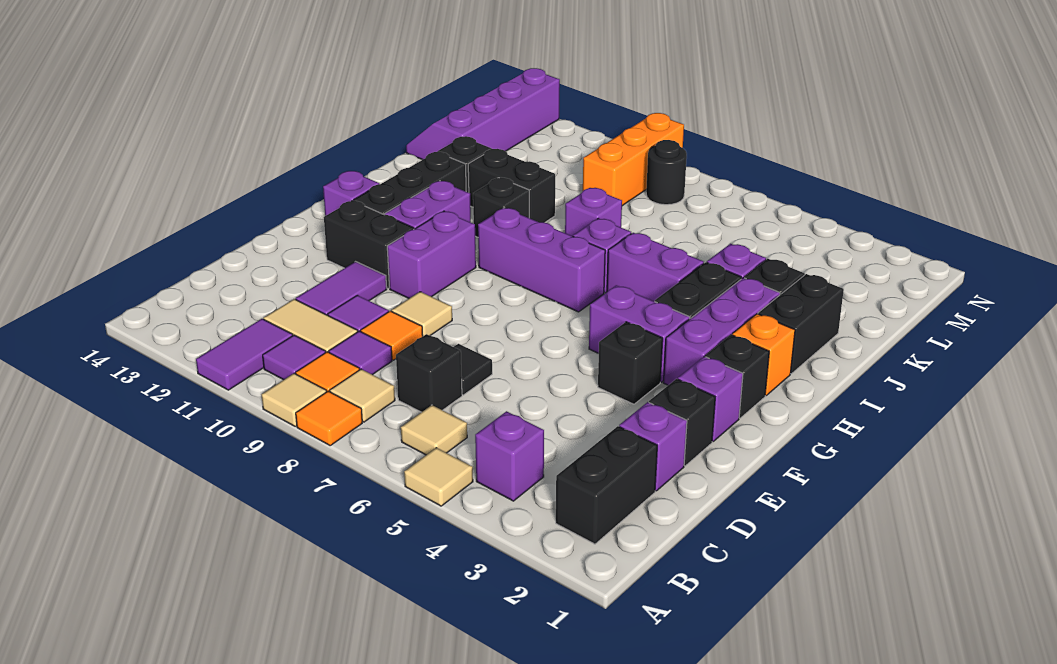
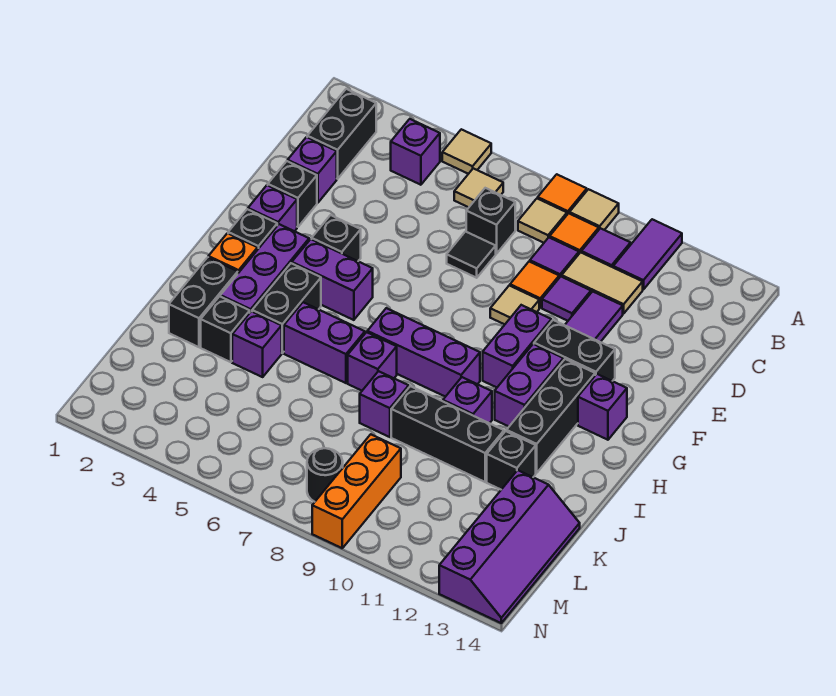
black 1x1 brick [473,178,529,237] -> purple 1x1 brick [443,377,492,423]
black 1x2 brick [468,149,555,223] -> black 1x3 brick [391,386,504,482]

